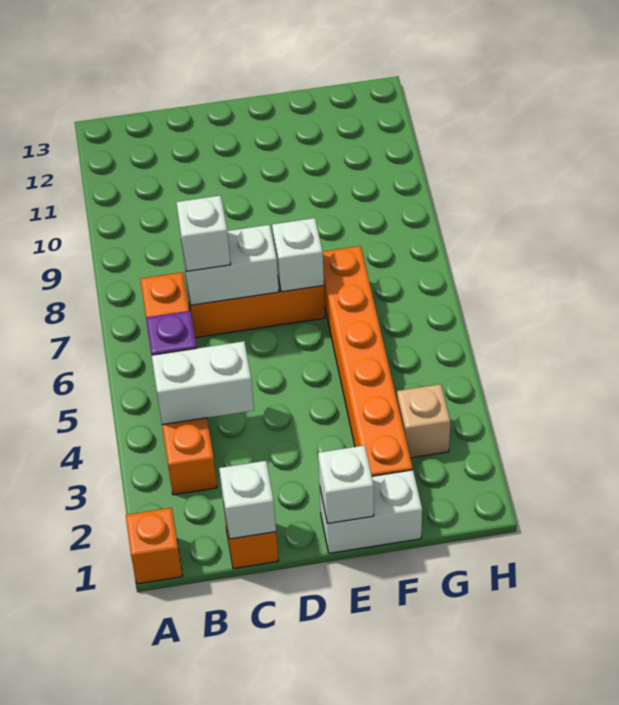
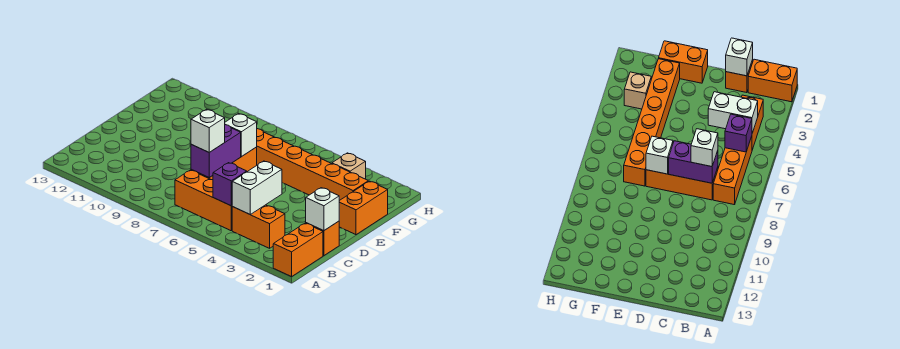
orange 1x1 brick [126,508,182,584] -> orange 1x2 brick [273,223,323,277]
white 1x2 brick [181,225,279,305] -> purple 1x2 brick [191,125,241,177]
white 1x2 brick [320,470,422,553] -> orange 1x2 brick [339,181,388,235]
white 1x1 brick [318,445,374,524] -> none

